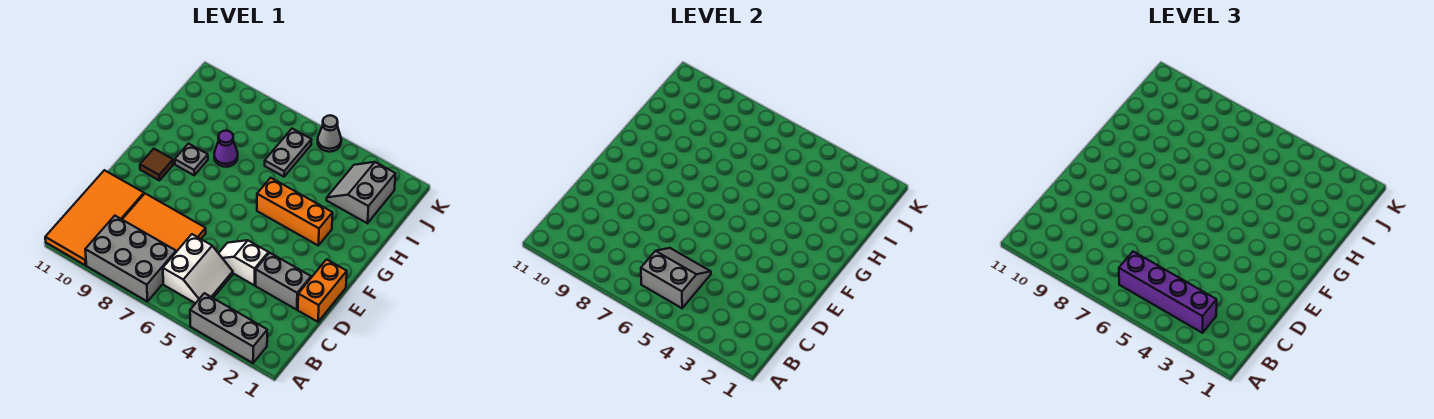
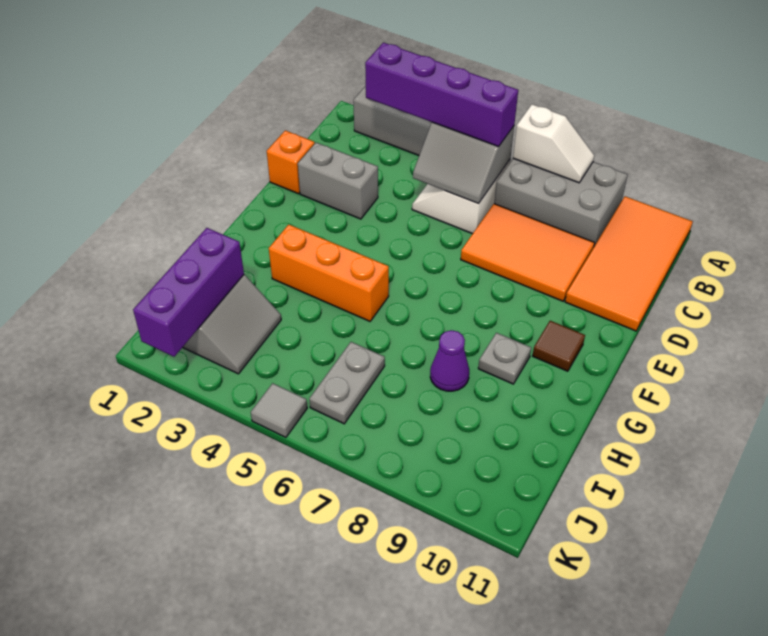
orange 1x2 brick [298,259,347,322] -> orange 1x1 brick [267,130,315,194]
white 1x2 slope [219,240,269,285] -> white 1x2 slope moved to [513,104,594,183]
none -> purple 1x3 brick [133,228,244,357]
grey 1x1 cone [318,115,341,152] -> grey 1x1 tile [251,383,307,437]

